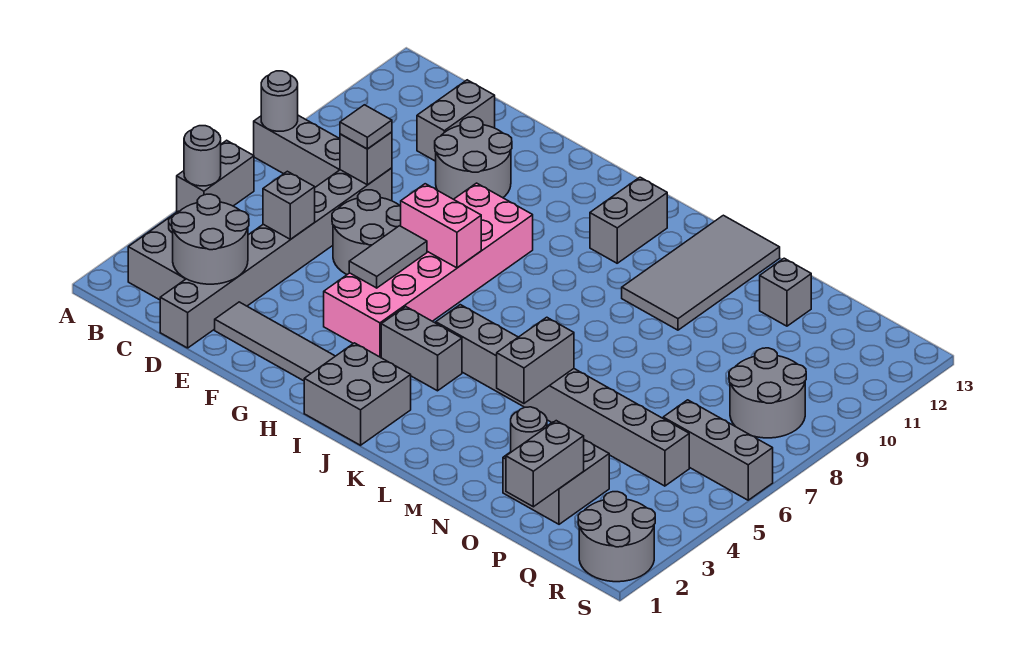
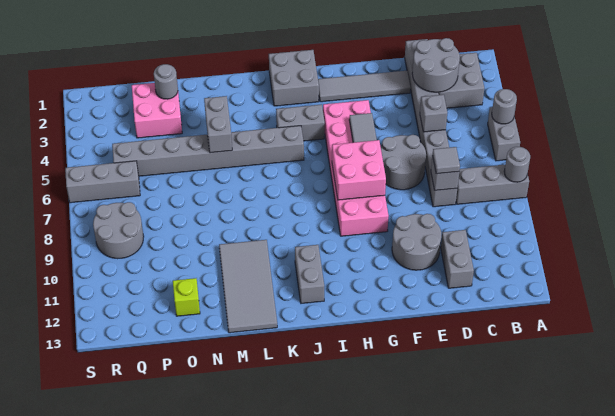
pink 1x2 brick [401,184,481,268] -> pink 2x2 brick [332,140,386,200]
grey 2x2 brick [503,422,609,524] -> pink 2x2 brick [132,83,182,138]
grey 1x1 brick [760,258,811,326] -> lime 1x1 brick [173,278,200,316]
grey 1x2 brick [506,421,584,507] -> none
grey 2x2 round brick [578,492,655,582] -> none

